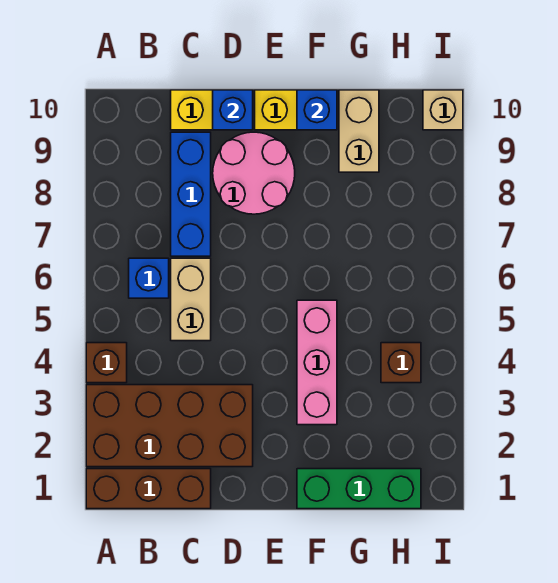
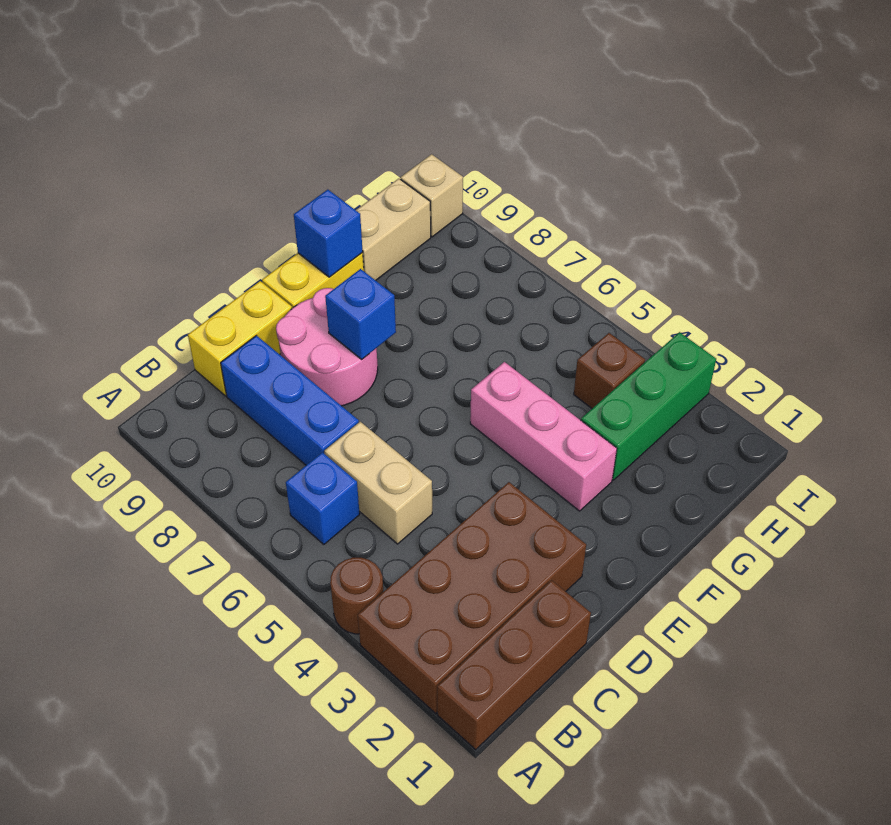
brown 1x1 brick [86,343,127,383] -> brown 1x1 round brick [330,558,383,634]
blue 1x1 brick [213,90,253,130] -> blue 1x1 brick moved to [325,269,396,360]
green 1x3 brick [297,469,421,509] -> green 1x3 brick moved to [581,332,716,480]
tan 1x2 brick [339,90,379,172] -> tan 1x2 brick turned to [356,179,431,280]

